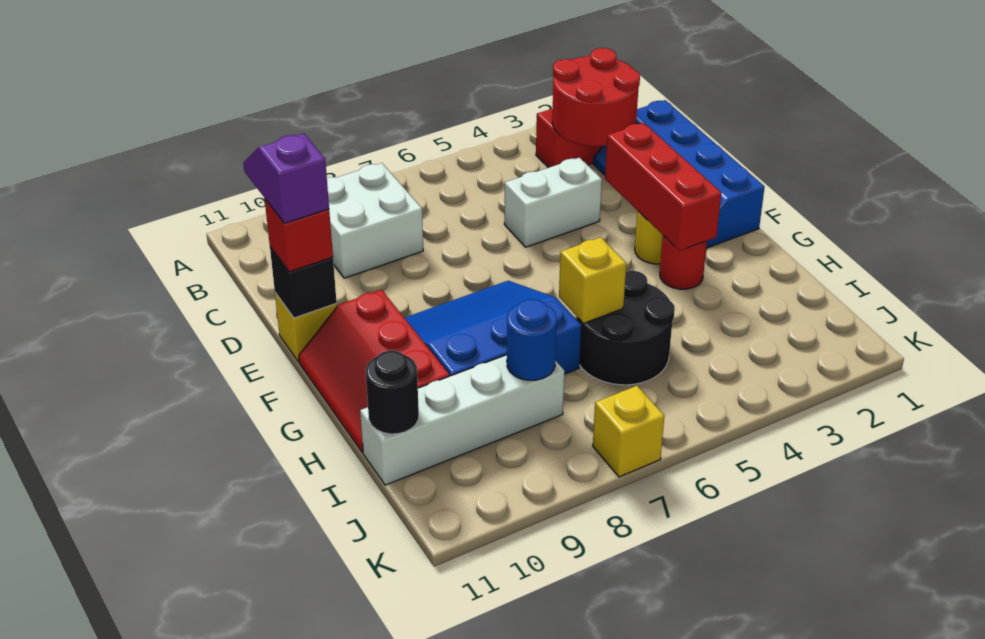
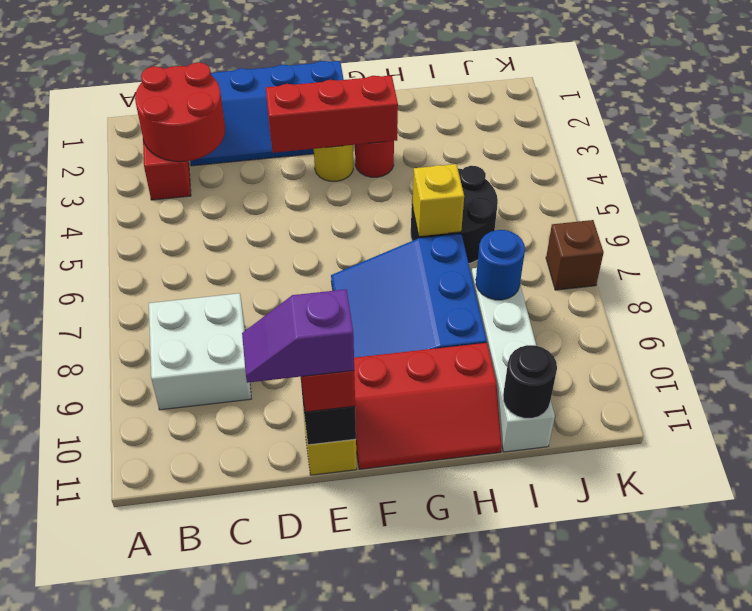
white 1x2 brick [504,158,602,247] -> none
yellow 1x1 brick [593,386,664,477] -> brown 1x1 brick [546,220,604,290]

